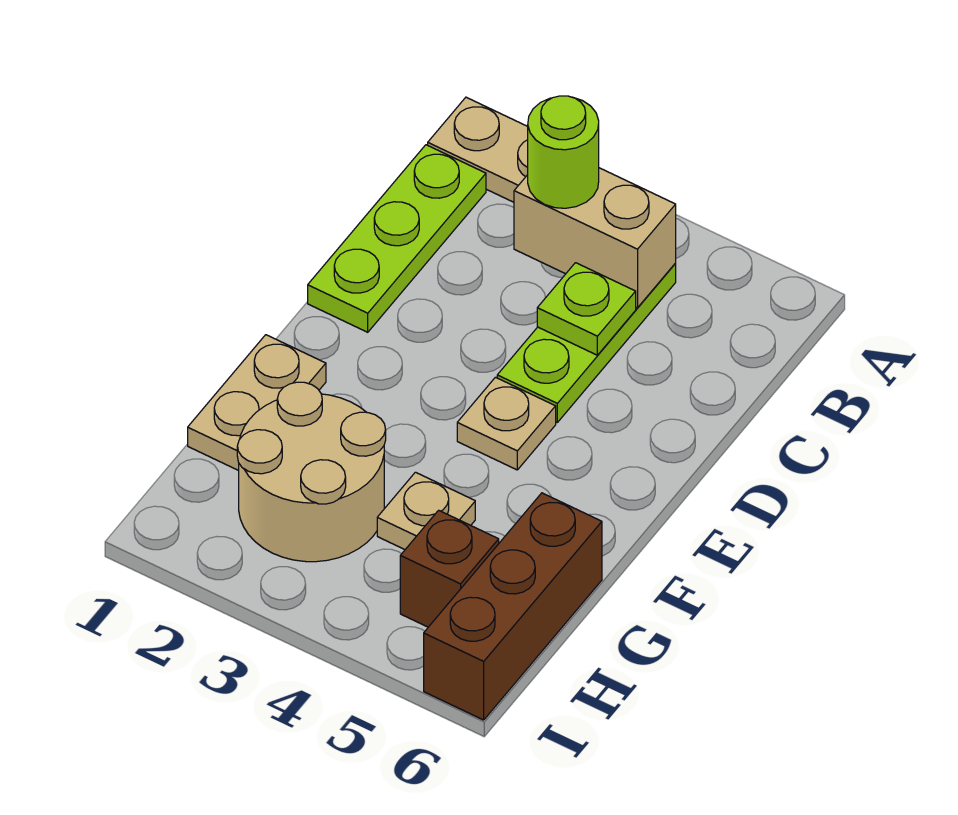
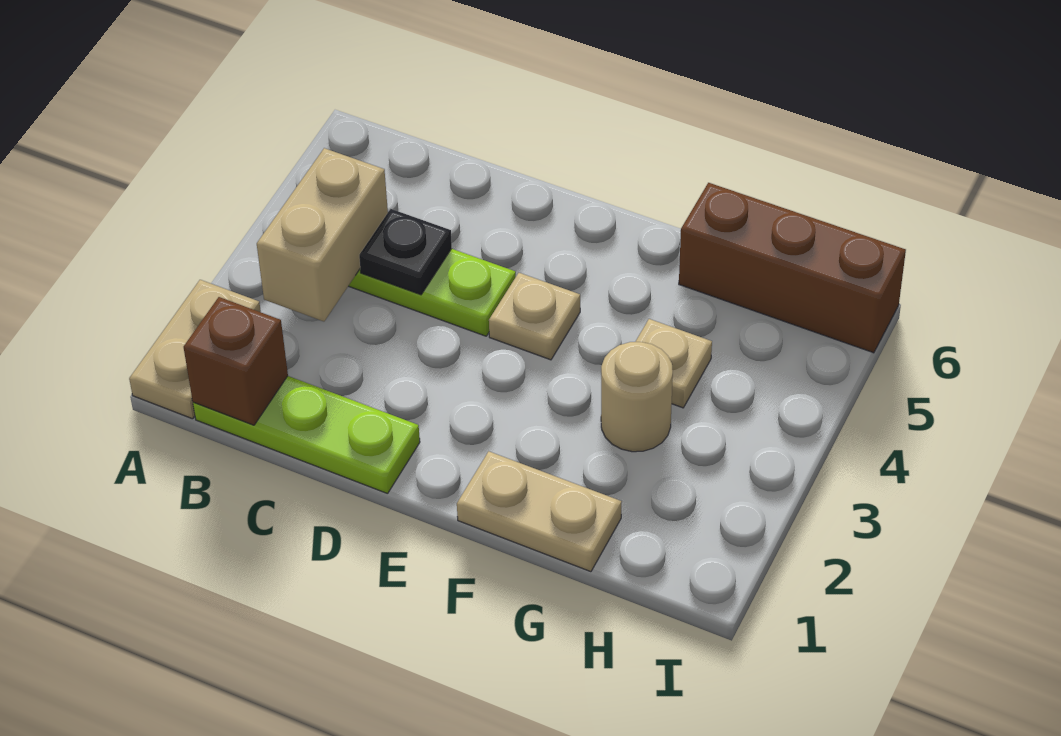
lime 1x1 round brick [528,96,599,208] -> none
lime 1x1 plate [537,263,636,355] -> black 1x1 plate [359,209,452,295]
tan 2x2 round brick [237,382,386,562] -> tan 1x1 round brick [601,342,673,452]
brown 1x1 brick [400,510,499,627] -> brown 1x1 brick moved to [184,297,288,425]

